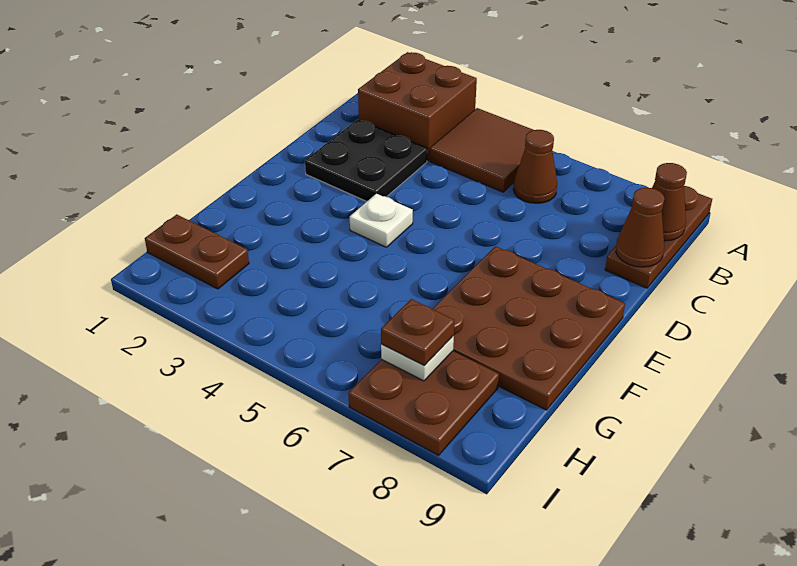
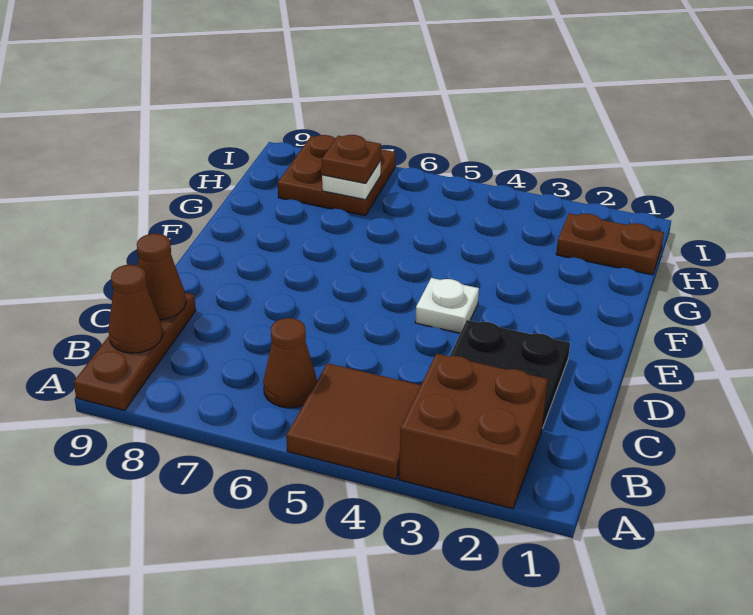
brown 3x3 plate [433,246,625,410] -> none

